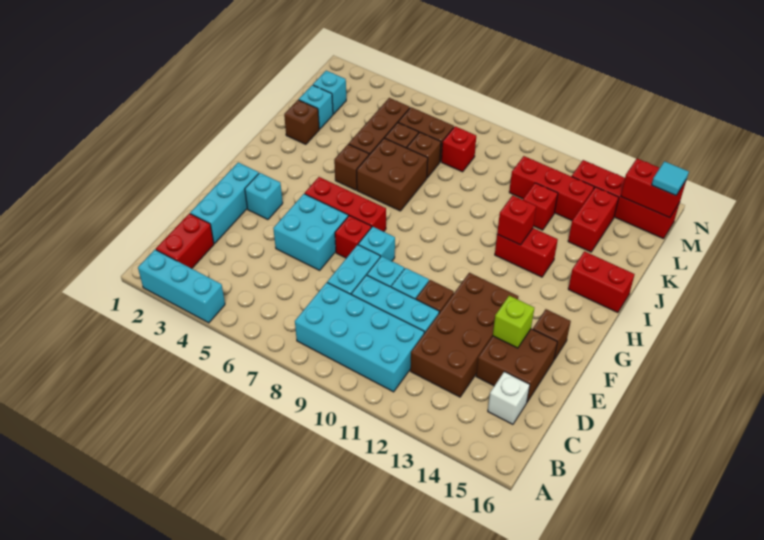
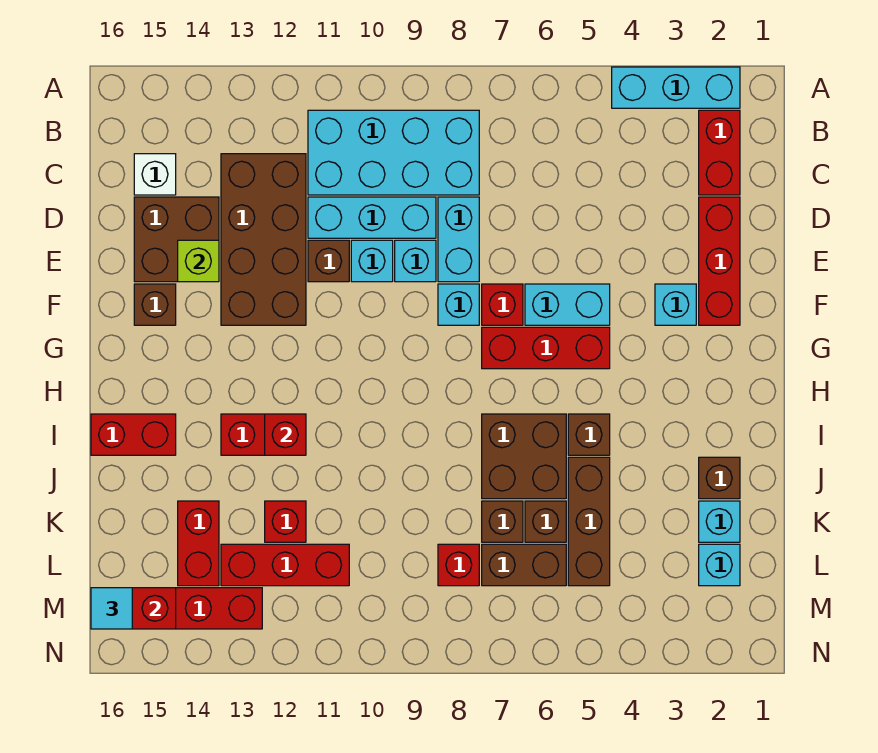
cyan 1x3 brick [190,163,259,244] -> red 1x3 brick [699,197,740,325]
cyan 2x2 brick [273,194,348,270] -> cyan 1x2 brick [525,284,610,325]

